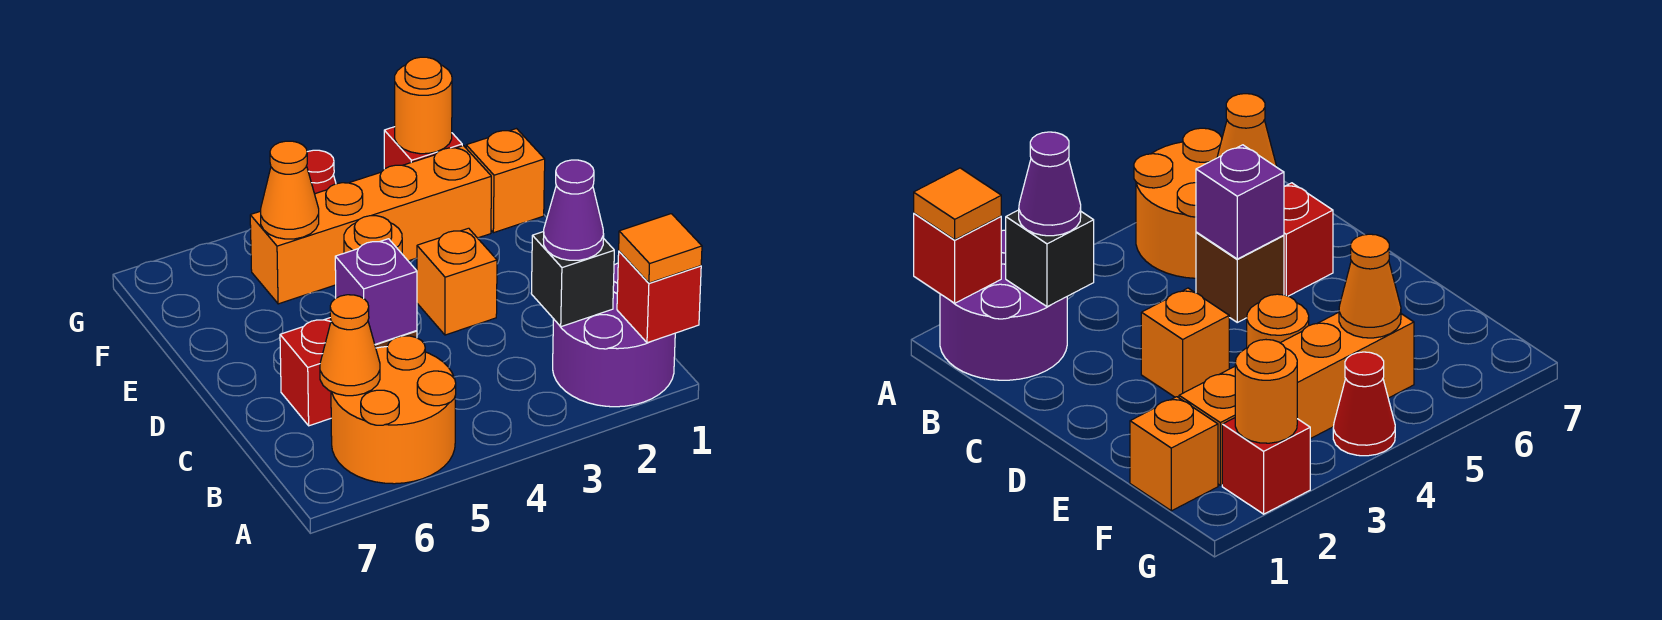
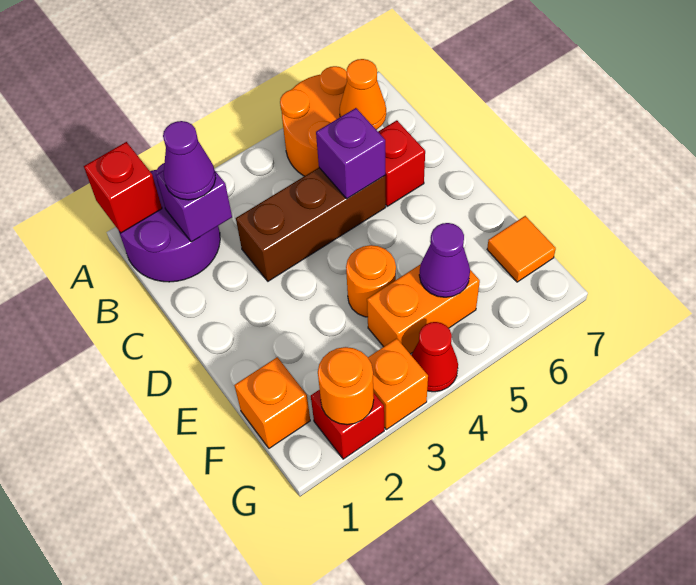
orange 1x1 tile [619,214,702,283] -> orange 1x1 tile moved to [487,216,556,282]
black 1x1 brick [531,232,614,327] -> purple 1x1 brick [156,170,232,242]
brown 1x1 brick [1196,232,1284,322] -> brown 1x3 brick [236,168,386,281]
orange 1x1 brick [417,228,497,335] -> orange 1x1 brick moved to [368,338,428,430]
orange 1x4 brick [250,146,491,304] -> orange 1x2 brick [367,264,480,354]
orange 1x1 cone [261,141,319,239] -> purple 1x1 cone [419,223,470,297]

